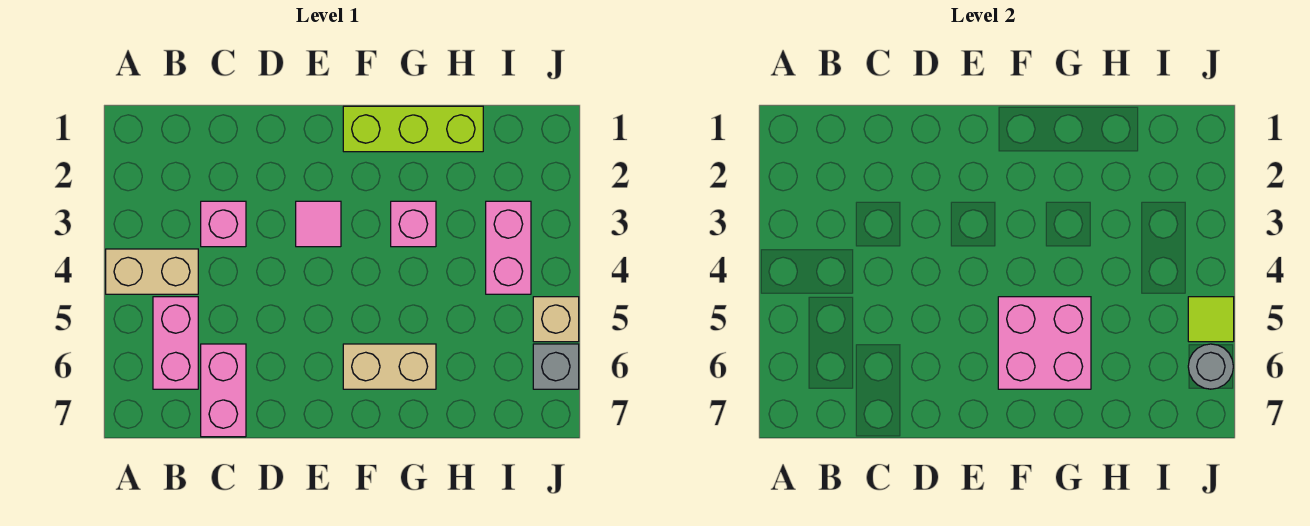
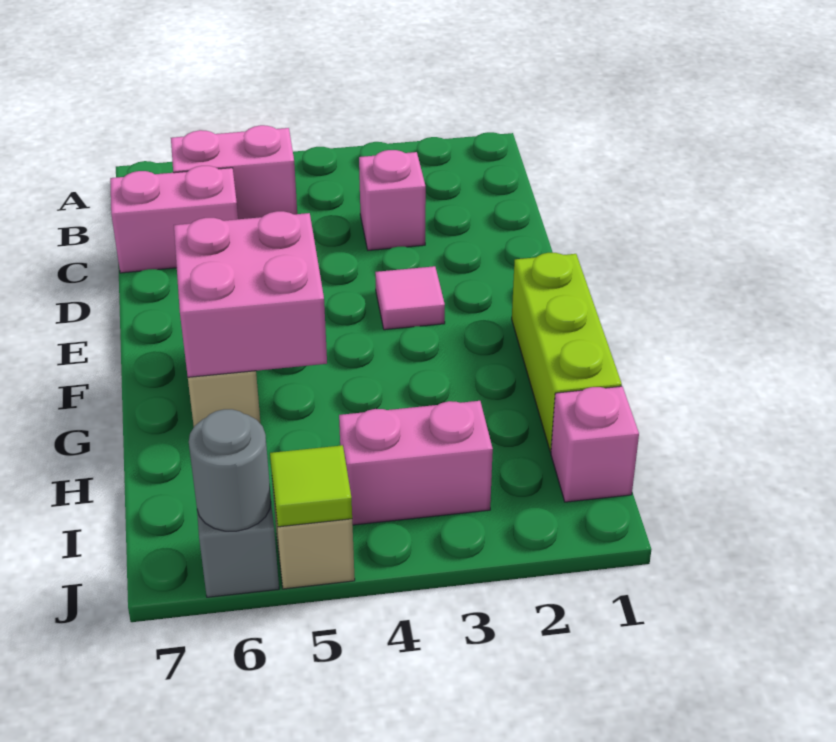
tan 1x2 brick [106,249,198,294] -> none
pink 1x1 brick [391,201,436,247] -> pink 1x1 brick moved to [551,386,639,502]

